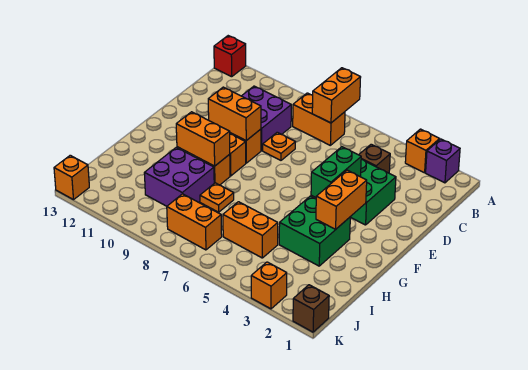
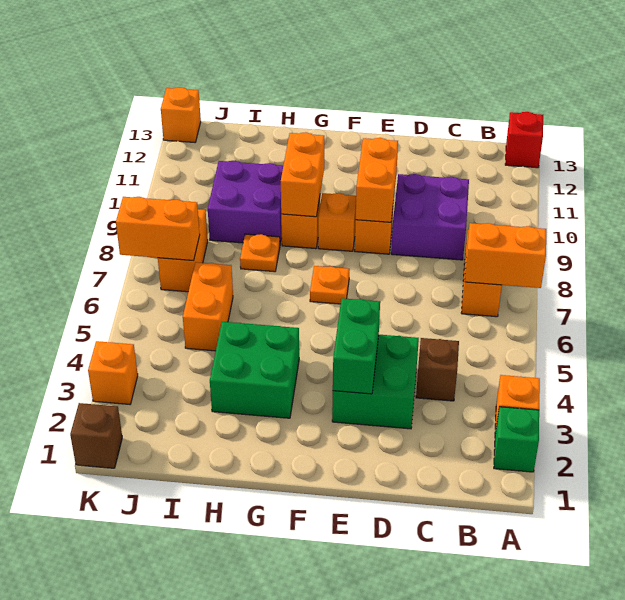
purple 1x1 brick [426,139,460,183] -> green 1x1 brick [494,407,539,472]
orange 1x1 plate [263,132,295,160] -> orange 1x1 plate moved to [310,266,349,304]
green 1x2 brick [311,147,361,197] -> green 1x2 brick turned to [333,298,380,394]
orange 1x2 brick [316,170,367,229] -> orange 1x2 brick moved to [116,197,200,261]

